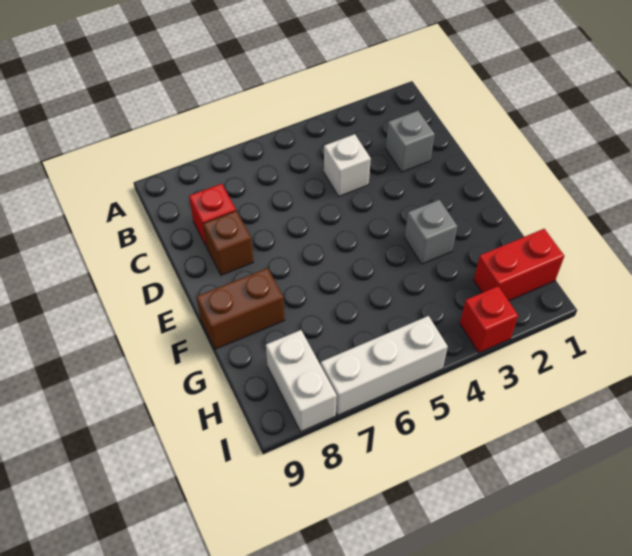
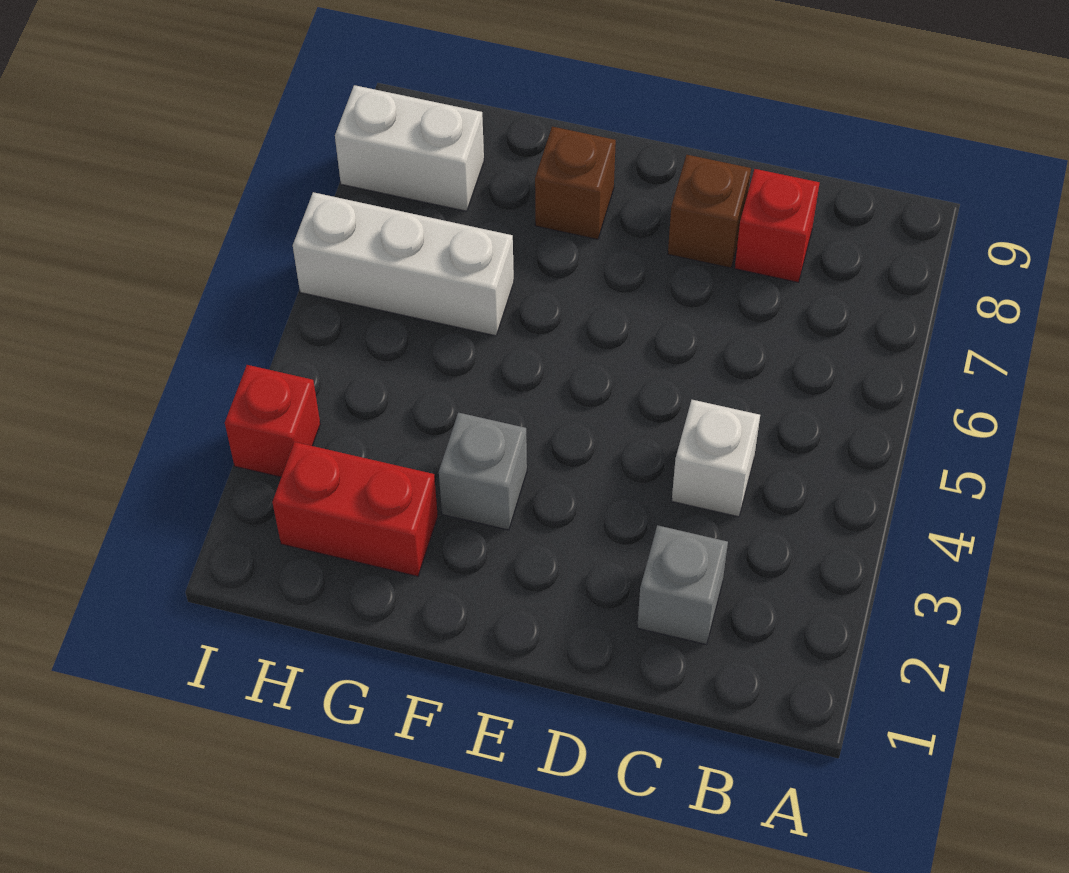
brown 1x2 brick [196,268,285,349] -> brown 1x1 brick [535,127,616,239]
red 1x2 brick [474,229,564,301] -> red 1x2 brick turned to [272,442,438,576]
white 1x3 brick [321,316,448,415] -> white 1x3 brick turned to [293,192,514,336]

